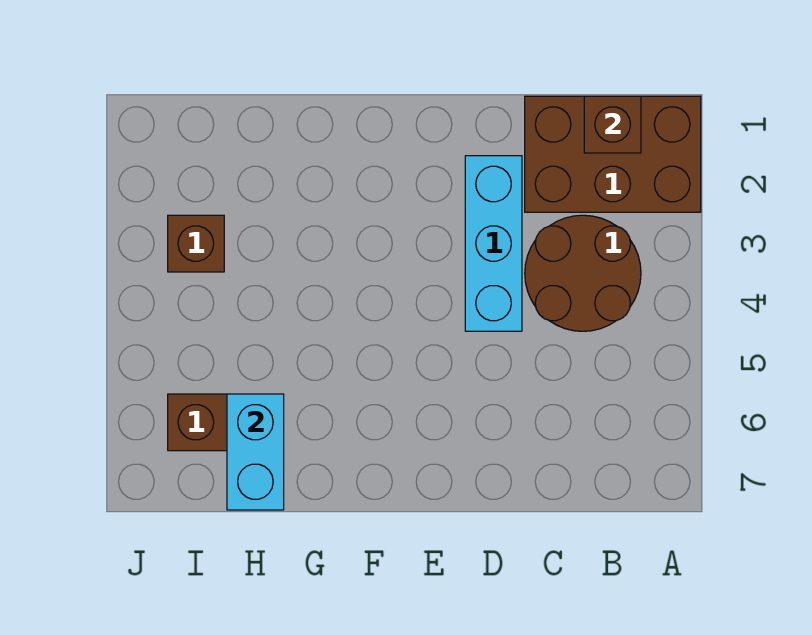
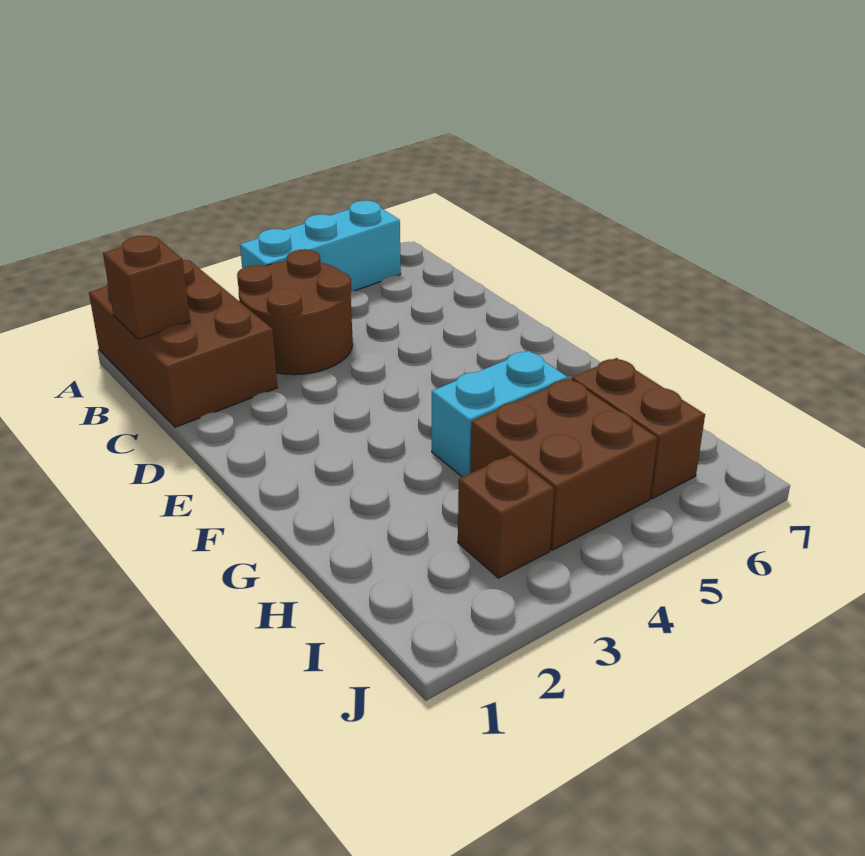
cyan 1x3 brick [465,156,522,331] -> cyan 1x3 brick moved to [240,201,401,291]
none -> brown 2x2 brick [470,378,657,550]
cyan 1x2 brick [227,394,284,510] -> cyan 1x2 brick moved to [432,351,568,477]

